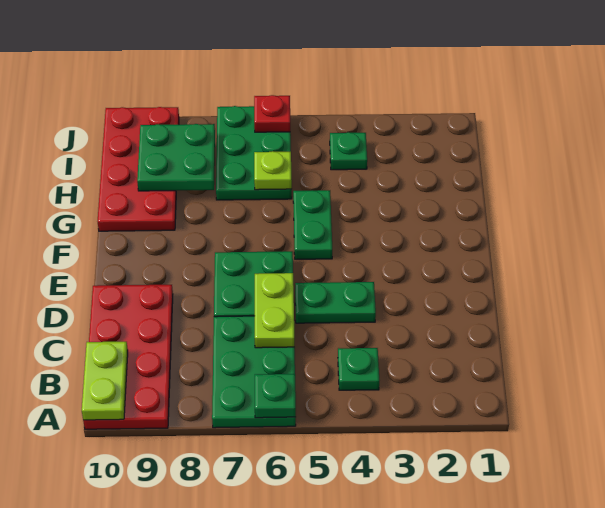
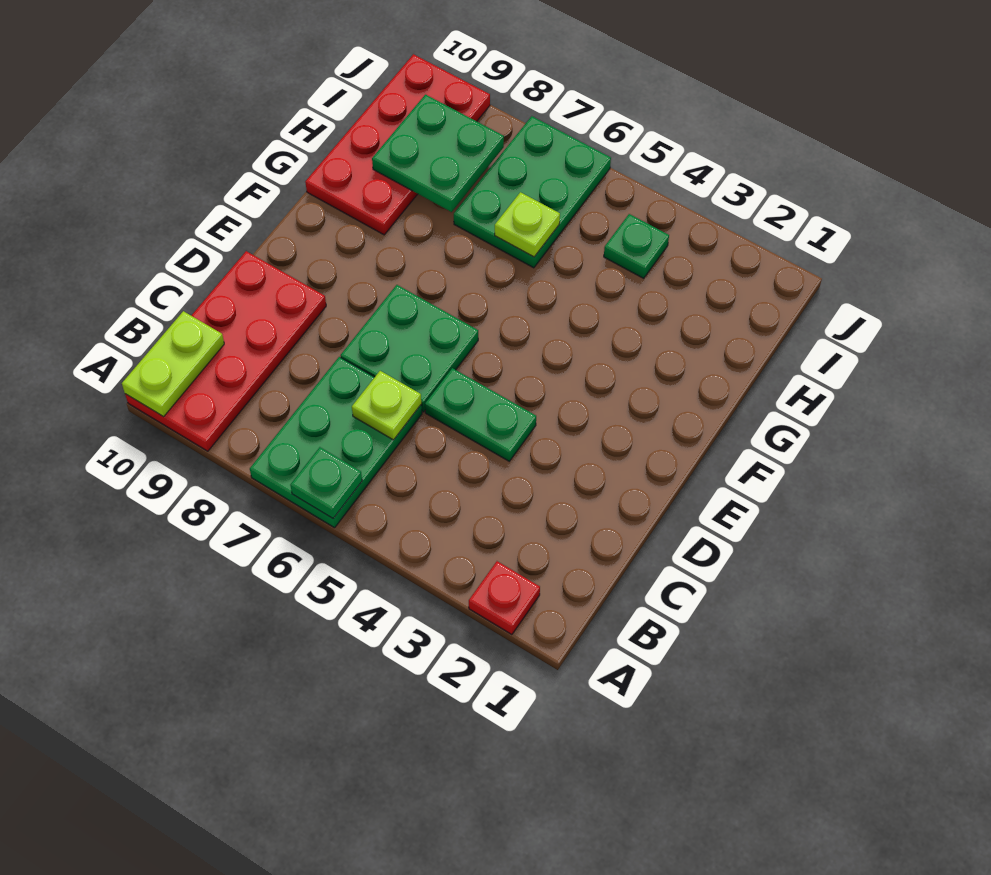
green 1x1 plate [338,348,379,390] -> none
lime 1x2 plate [255,273,295,348] -> lime 1x1 plate [352,371,421,440]
green 1x2 plate [293,190,332,259] -> none
red 1x1 plate [254,95,290,132] -> red 1x1 plate moved to [469,561,540,635]

